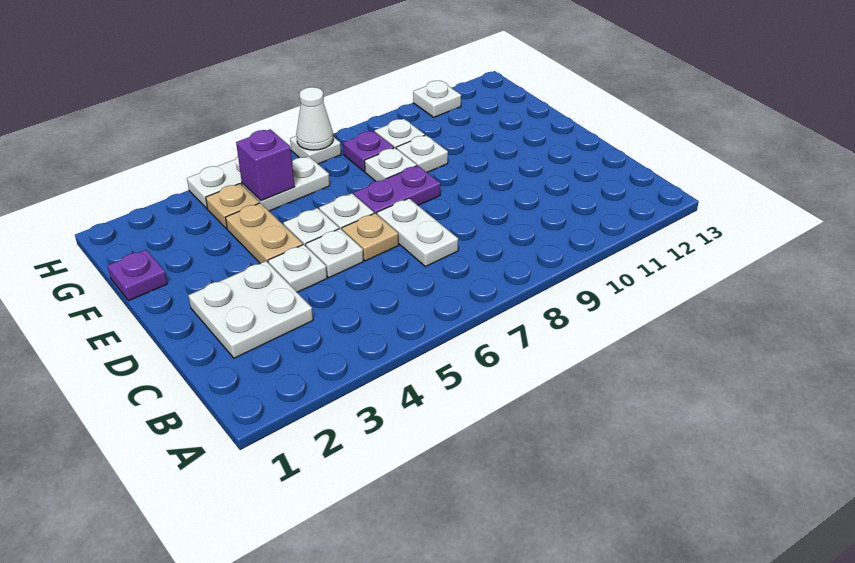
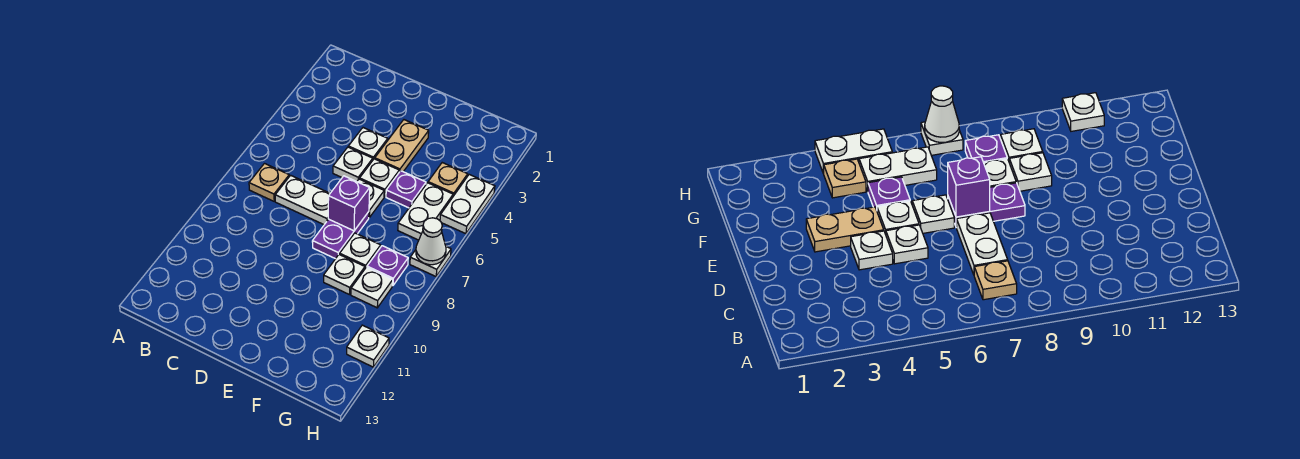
white 2x2 plate [188,261,313,358] -> none
tan 1x1 plate [342,213,399,261] -> tan 1x1 plate moved to [249,164,289,201]
tan 1x2 plate [226,203,303,263] -> tan 1x2 plate turned to [375,120,429,172]
purple 1x1 plate [108,250,167,301] -> purple 1x1 plate moved to [386,171,426,208]
purple 1x1 brick [236,129,295,201] -> purple 1x1 brick moved to [328,176,370,231]

